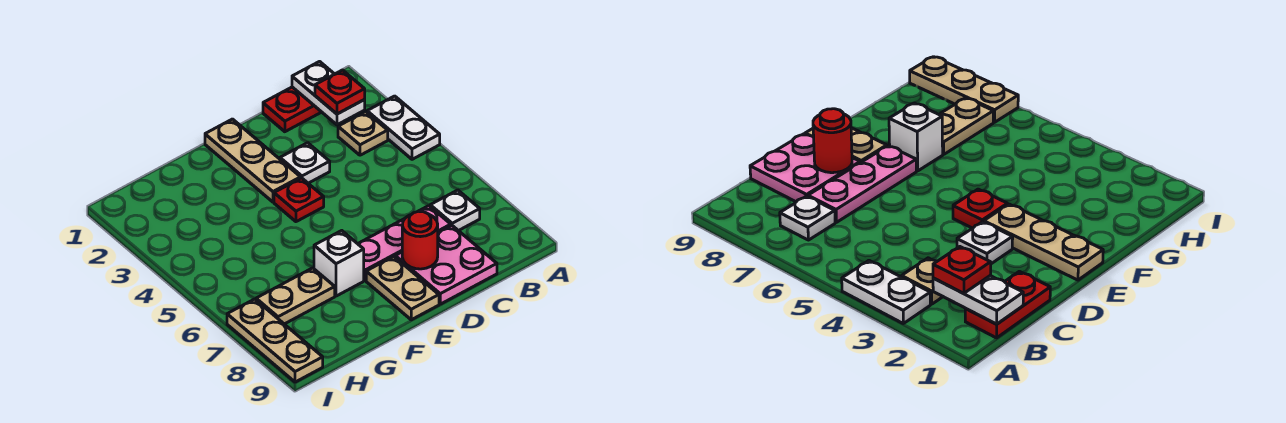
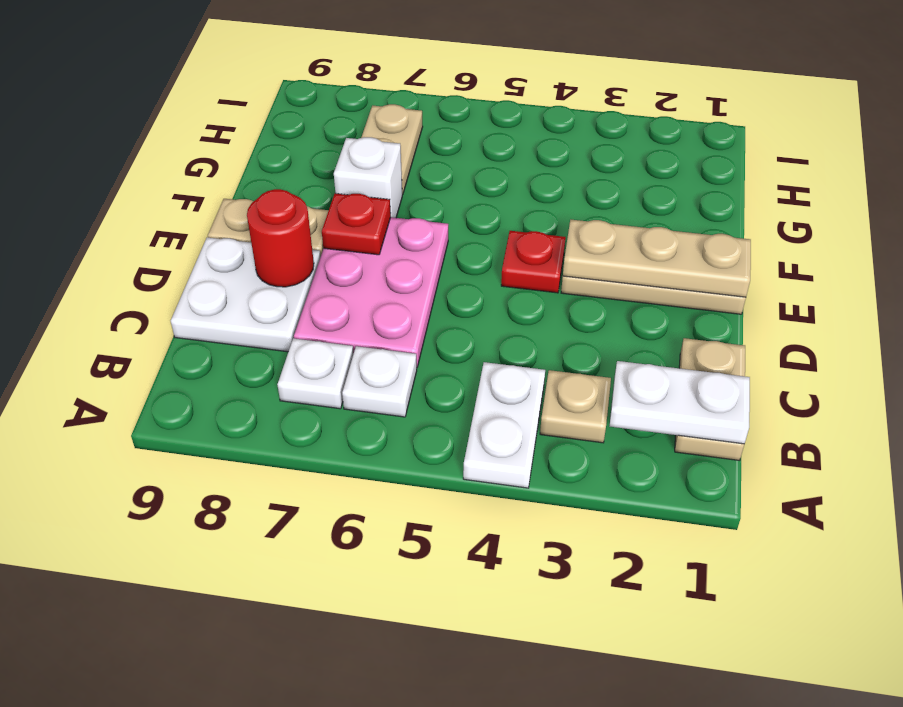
white 1x2 plate [367,96,440,159] -> white 1x2 plate turned to [463,362,545,488]
red 1x2 plate [263,87,321,132] -> tan 1x2 plate [675,338,745,460]
red 1x1 plate [315,70,365,114] -> red 1x1 plate moved to [322,193,391,255]
pink 1x3 plate [358,206,451,281] -> pink 2x3 plate [294,217,448,367]
pink 2x2 plate [395,225,497,304] -> white 2x2 plate [171,238,321,352]
white 1x1 plate [280,143,330,183] -> white 1x1 plate moved to [342,346,417,417]
tan 1x3 plate [227,299,323,382] -> tan 1x3 plate moved to [563,220,751,297]

